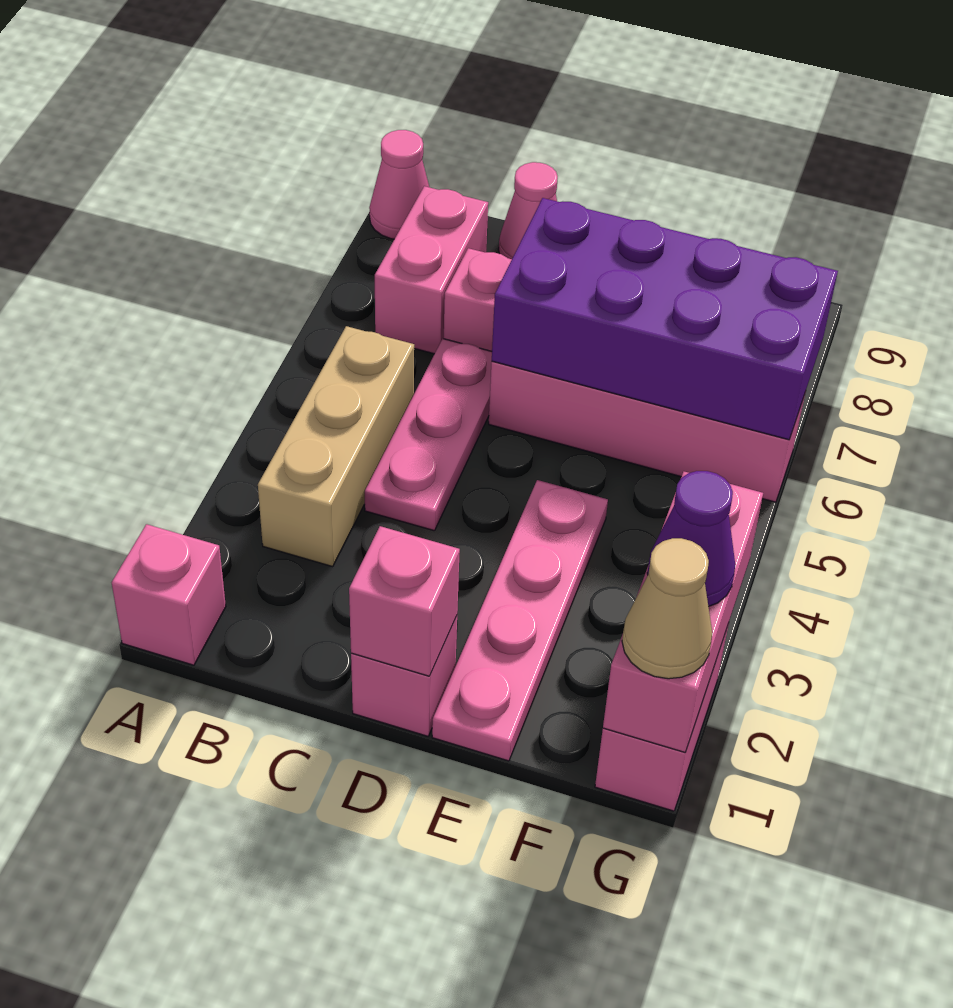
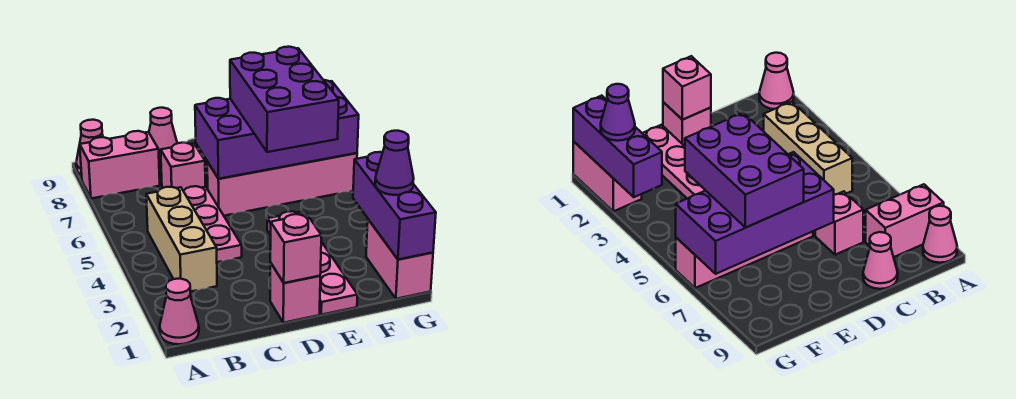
pink 1x1 brick [112,524,226,665] -> pink 1x1 cone [160,279,199,344]
pink 1x2 brick [375,186,488,354] -> pink 1x2 brick turned to [80,131,160,198]
none -> purple 2x3 brick [230,47,339,152]
pink 1x3 brick [603,472,763,752] -> purple 1x3 brick [353,152,436,259]
tan 1x1 cone [622,538,712,679] -> none

